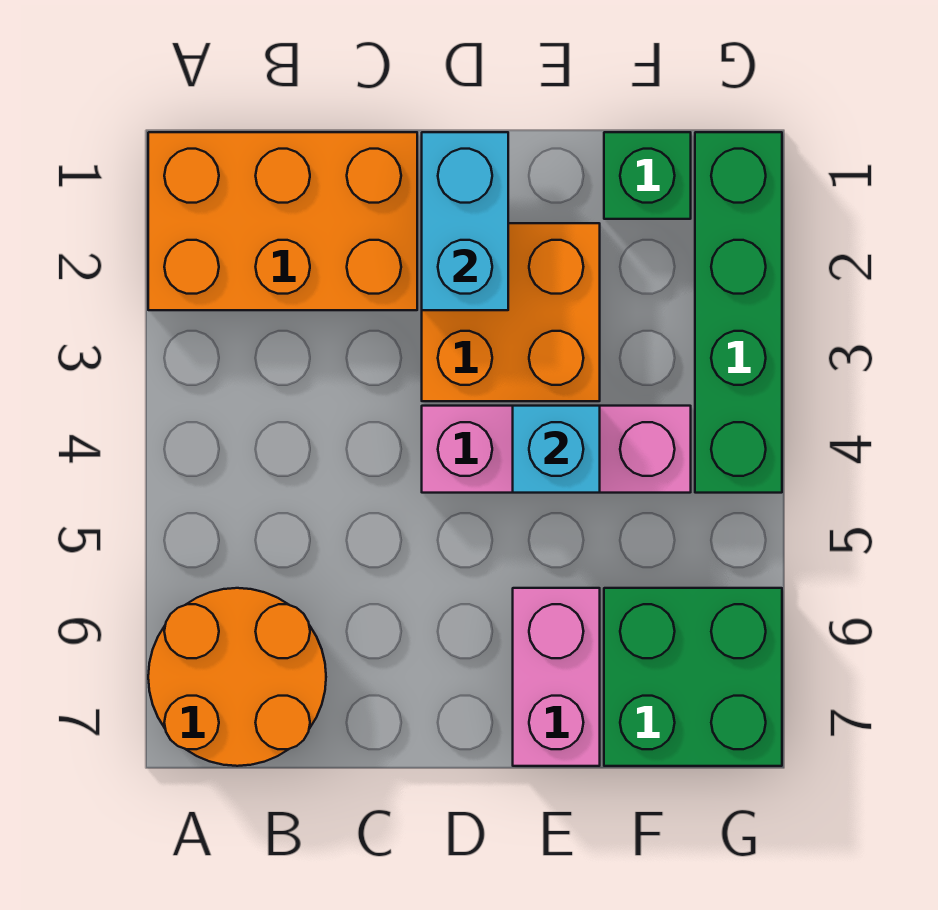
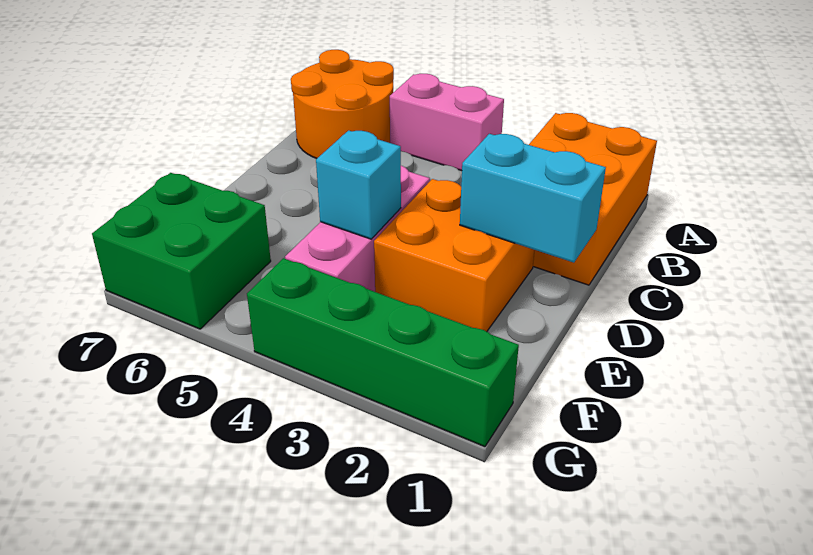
pink 1x2 brick [513,588,600,766] -> pink 1x2 brick moved to [390,74,504,171]
green 1x1 brick [604,132,691,219] -> none

